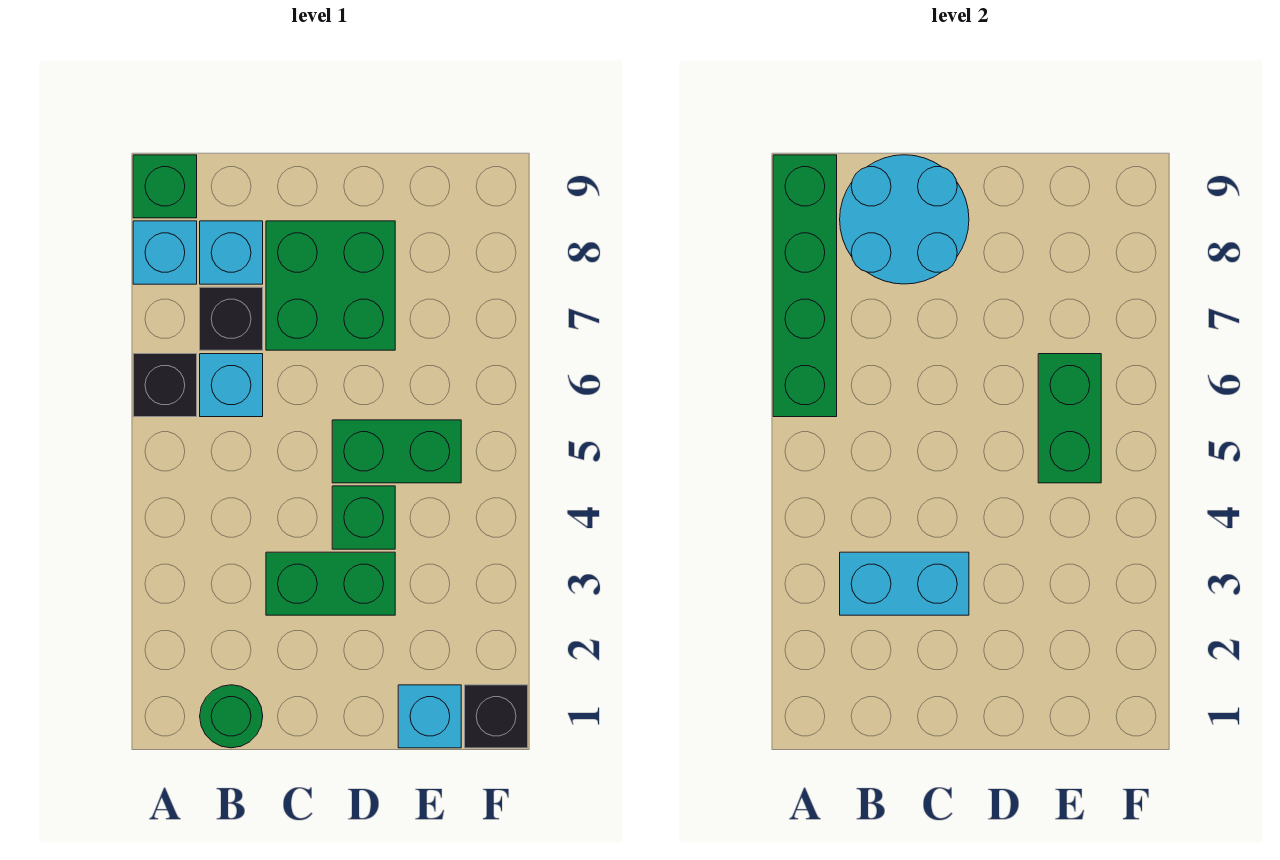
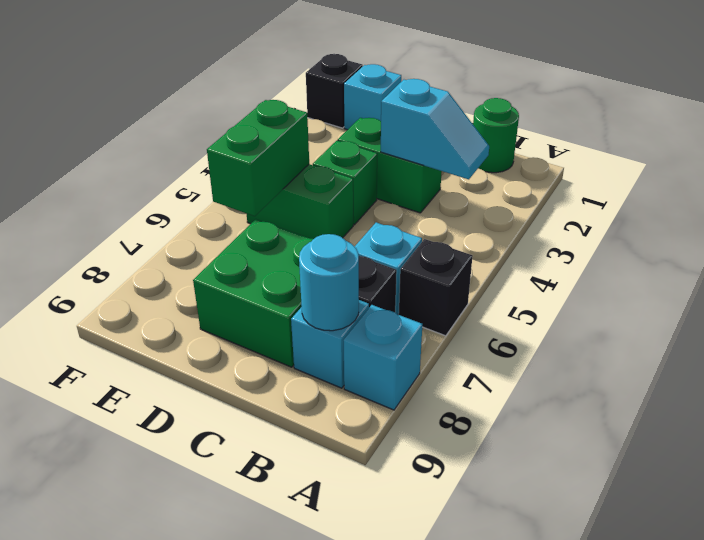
green 1x4 brick [773,155,837,417] -> none
green 1x1 brick [133,155,197,218] -> none
cyan 1x2 brick [840,552,969,615] -> cyan 1x2 slope [381,79,489,179]
cyan 2x2 round brick [840,155,969,284] -> cyan 1x1 round brick [299,234,359,331]

